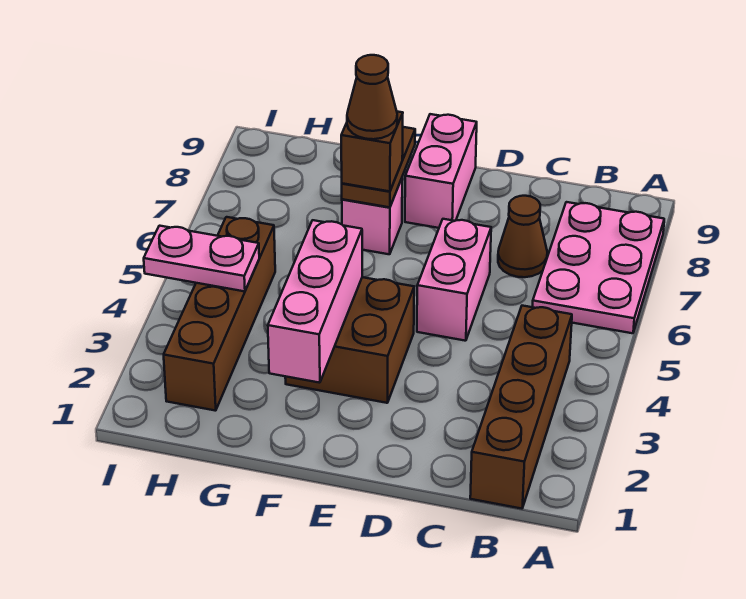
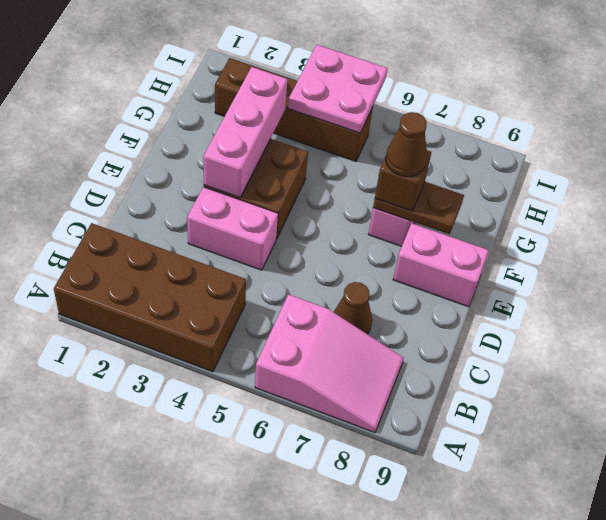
pink 2x3 plate [533,202,664,333] -> pink 2x3 slope [255,294,404,433]
brown 1x4 brick [470,306,572,509] -> brown 2x4 brick [54,223,246,372]
pink 1x2 brick [417,219,491,341] -> pink 1x2 brick moved to [187,187,278,270]
pink 1x3 brick [268,220,362,383] -> pink 1x3 brick turned to [203,67,287,198]
pink 1x2 plate [144,226,259,291] -> pink 2x2 plate [288,45,388,133]

